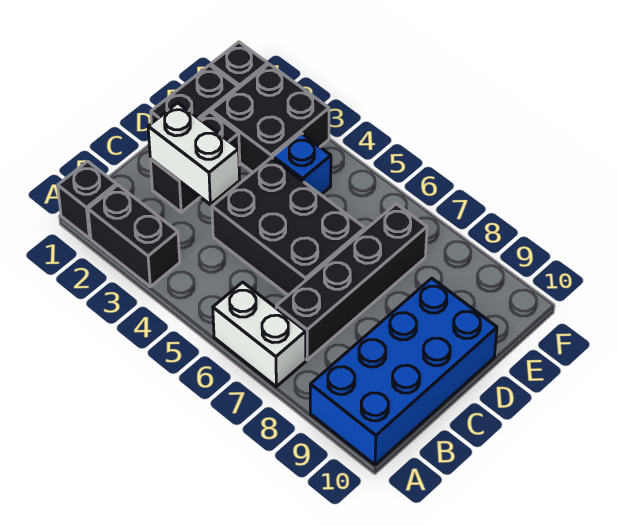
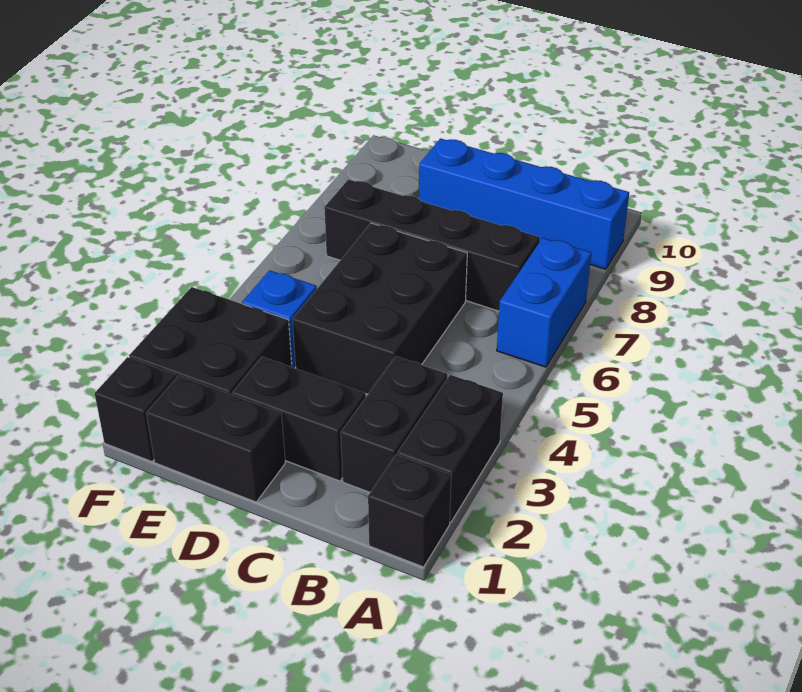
white 1x2 brick [213,282,306,387] -> blue 1x2 brick [497,238,591,367]
blue 2x4 brick [310,278,497,465] -> blue 1x4 brick [419,138,629,269]
none -> black 1x2 brick [341,356,447,492]
white 1x2 brick [148,103,240,204] -> none

